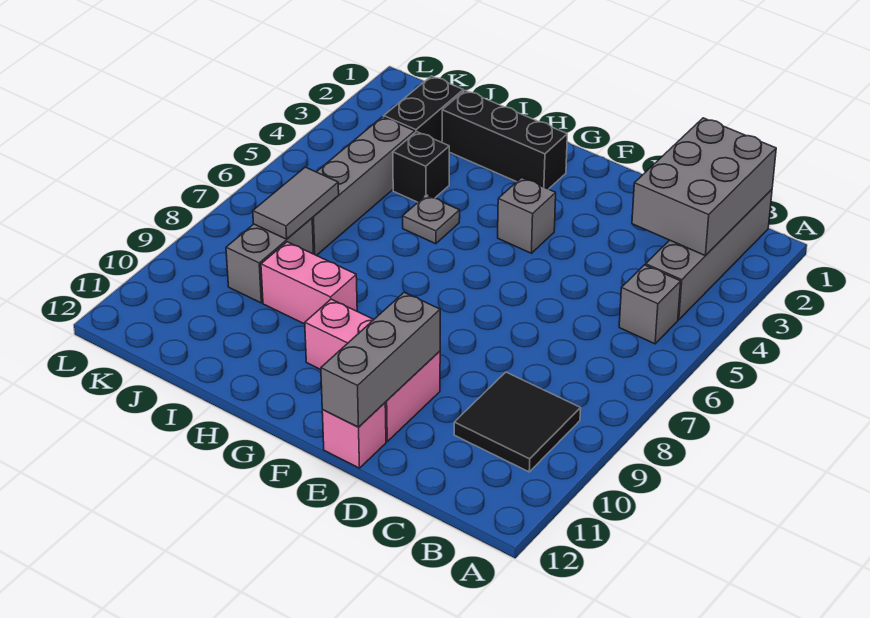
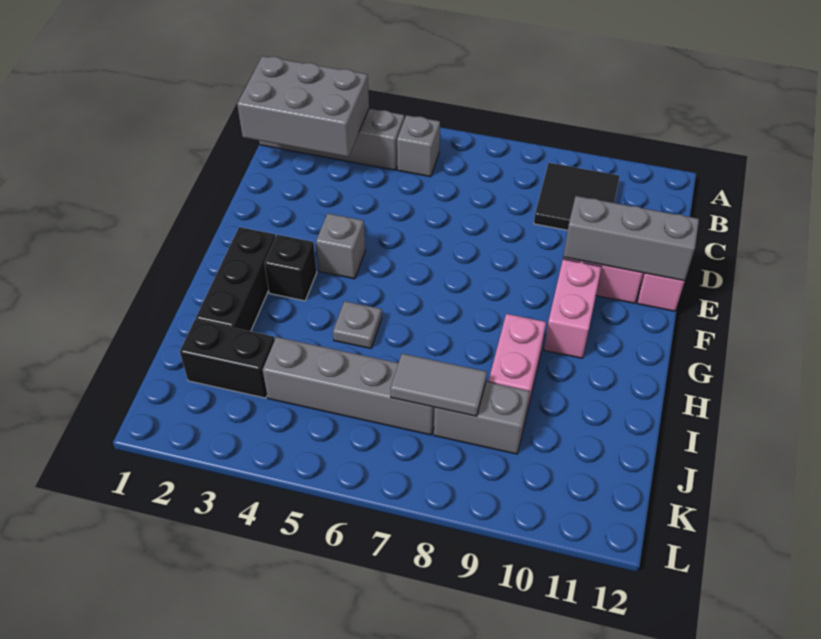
black 1x1 brick [393,132,449,202] -> black 1x1 brick moved to [264,235,317,301]

